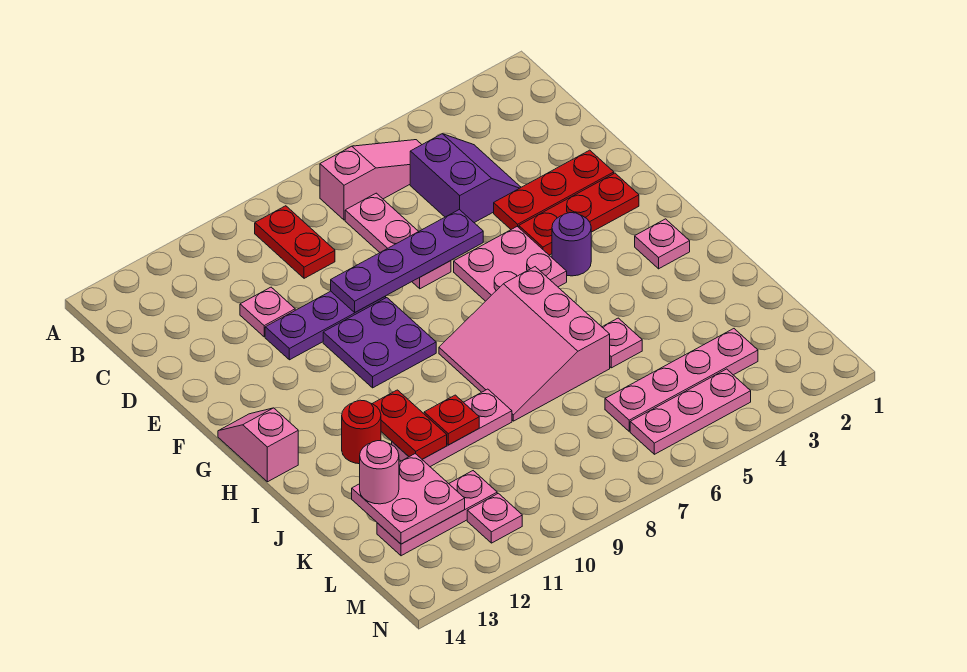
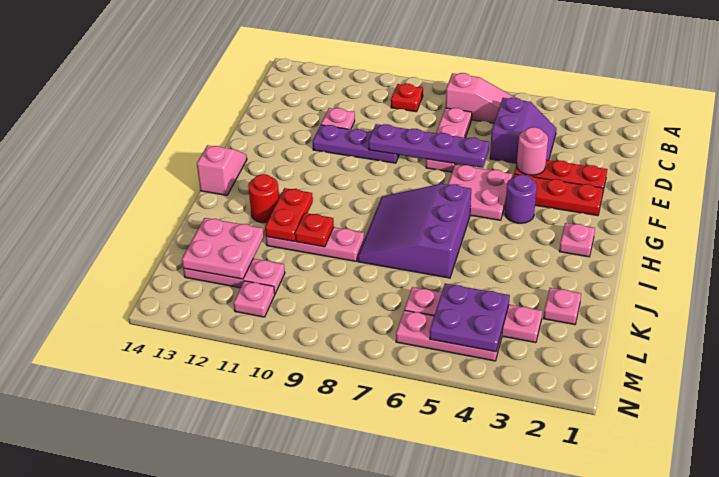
red 1x2 plate [255,206,335,278] -> red 1x1 plate [391,84,423,112]
purple 2x2 plate [323,298,436,388] -> purple 2x2 plate moved to [430,284,510,352]
pink 3x3 slope [439,267,610,421] -> purple 3x3 slope [358,184,471,278]
pink 1x1 plate [602,318,642,368] -> pink 1x1 plate moved to [543,288,581,325]
pink 1x1 round brick [360,441,399,504] -> pink 1x1 round brick moved to [517,127,548,175]

